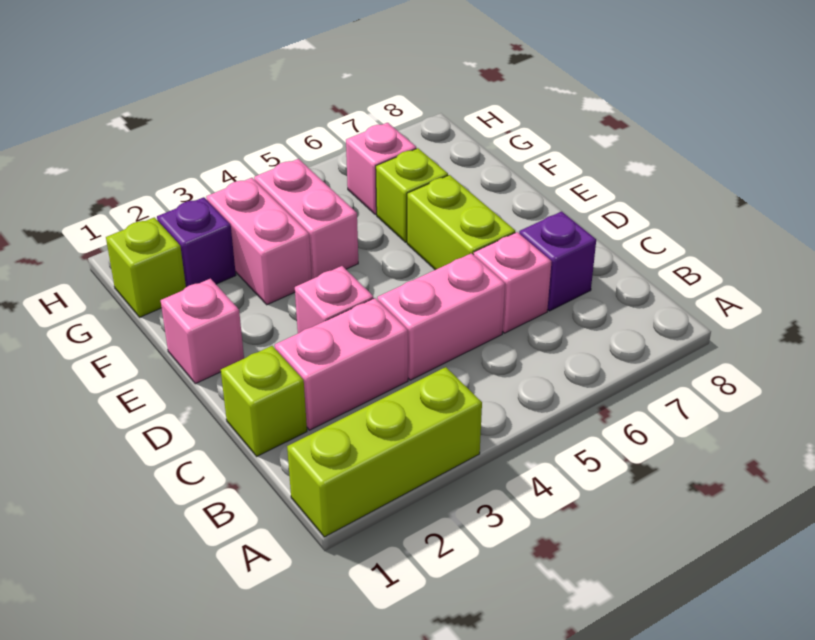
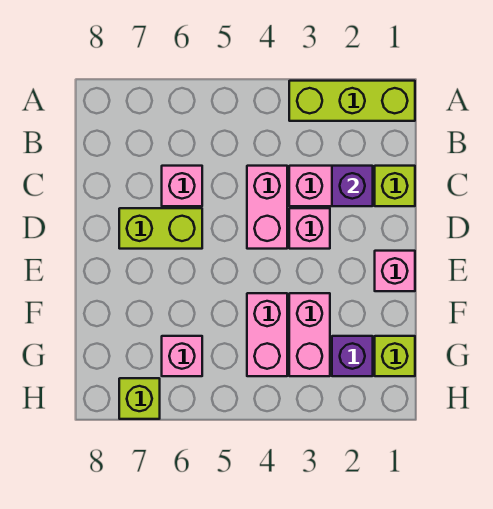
pink 1x2 brick [377,253,505,380] -> pink 1x2 brick turned to [247,166,287,249]
purple 1x1 brick [519,212,596,311] -> purple 1x1 brick moved to [332,166,373,206]
lime 1x2 brick [407,175,515,270] -> lime 1x2 brick turned to [119,208,202,249]
lime 1x1 brick [376,148,448,242] -> lime 1x1 brick moved to [119,378,160,419]

